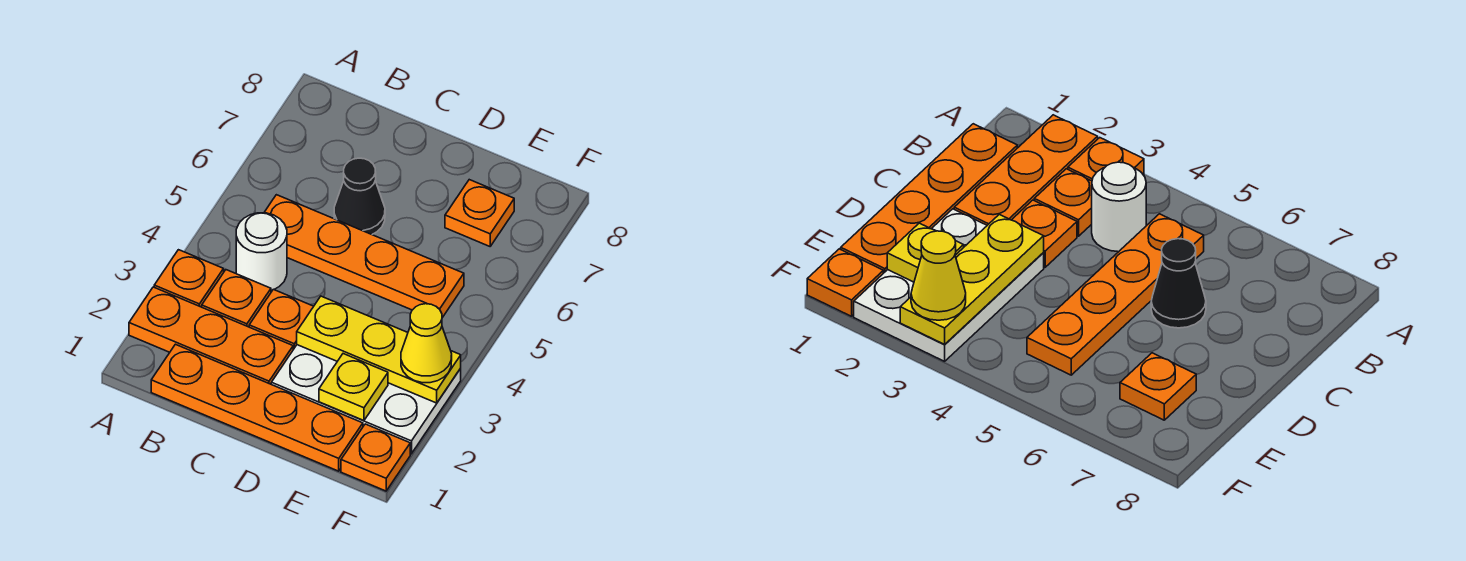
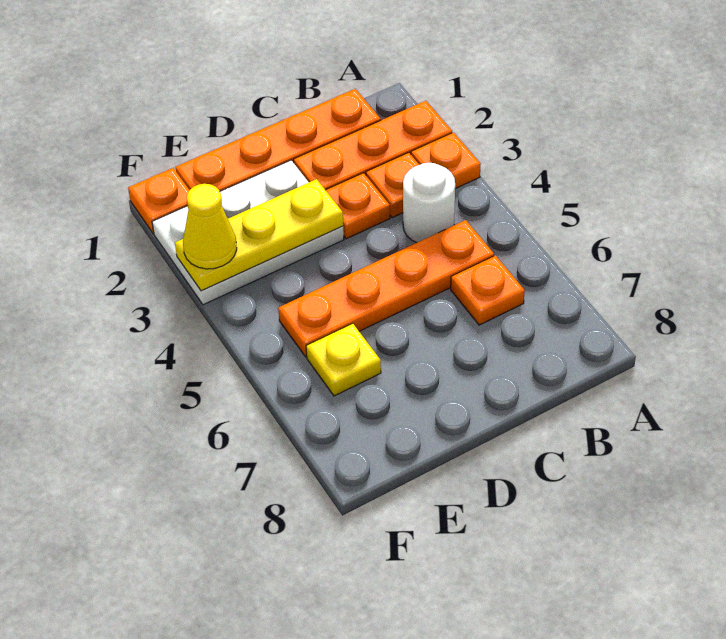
black 1x1 cone [334,158,385,234] -> none
yellow 1x1 plate [319,354,388,421] -> yellow 1x1 plate moved to [306,323,381,396]
orange 1x1 plate [445,180,514,246] -> orange 1x1 plate moved to [451,255,525,325]

